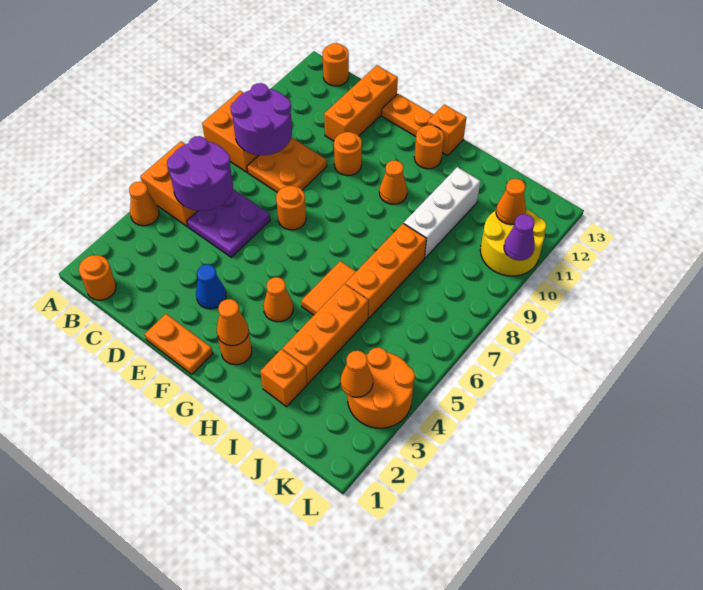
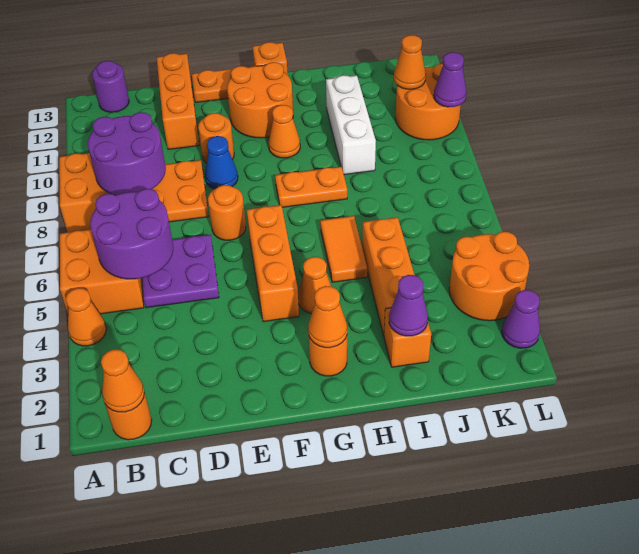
orange 1x1 round brick [323,43,349,86] -> purple 1x1 round brick [92,61,129,112]
orange 1x2 plate [145,314,213,374] -> orange 1x2 plate moved to [275,167,347,207]
blue 1x1 cone [196,264,226,309] -> blue 1x1 cone moved to [205,136,238,189]
orange 1x1 round brick [414,125,444,169] -> orange 2x2 round brick [227,62,293,138]
none -> purple 1x1 cone [389,275,428,336]
orange 1x3 brick [345,223,426,319] -> orange 1x3 brick moved to [247,205,299,322]
orange 1x1 cone [341,351,373,397] -> orange 1x1 cone moved to [101,349,145,412]
yellow 2x2 round brick [480,209,546,276] -> orange 2x2 round brick [395,64,461,140]
none -> purple 1x1 cone [502,290,540,348]

